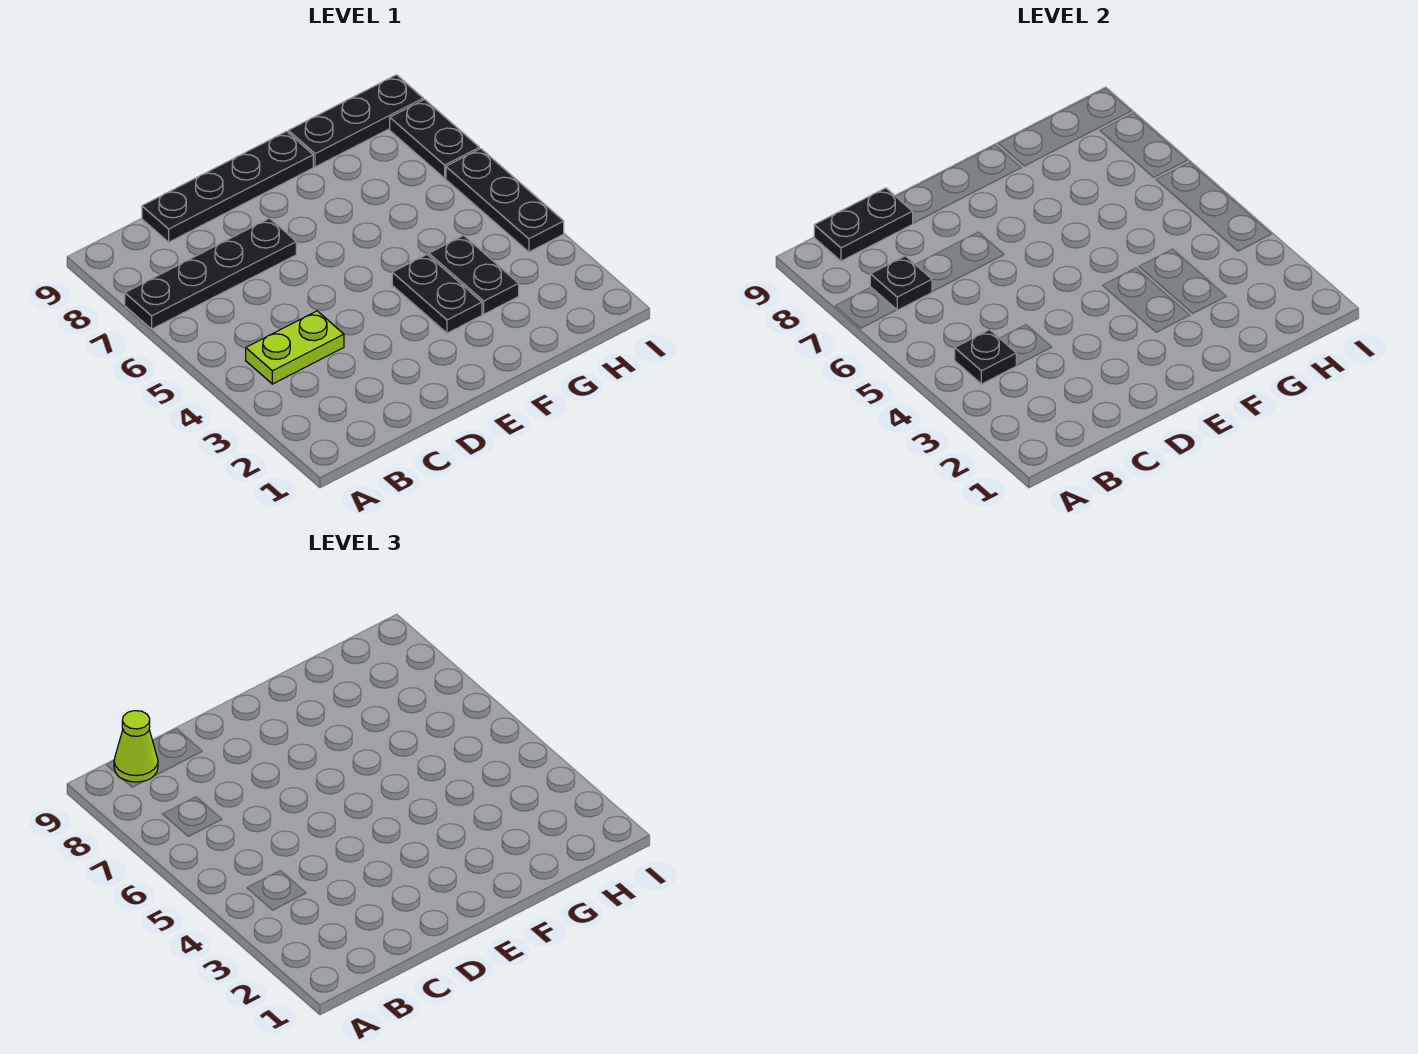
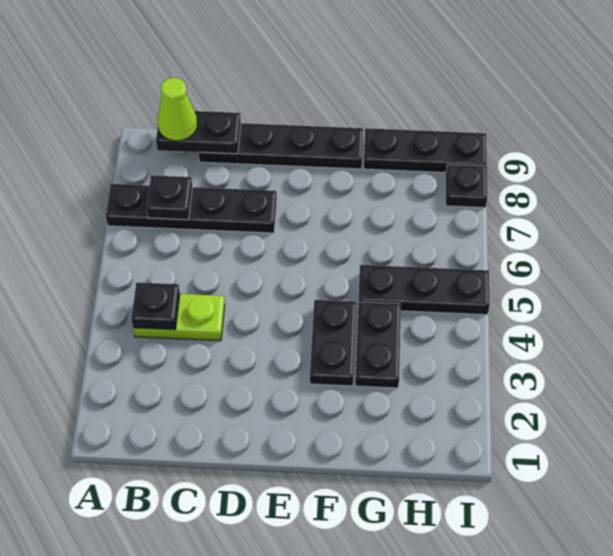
black 1x3 plate [446,149,564,252] -> black 1x3 plate turned to [358,265,490,315]
black 1x2 plate [390,100,479,178] -> black 1x1 plate [446,164,487,208]

